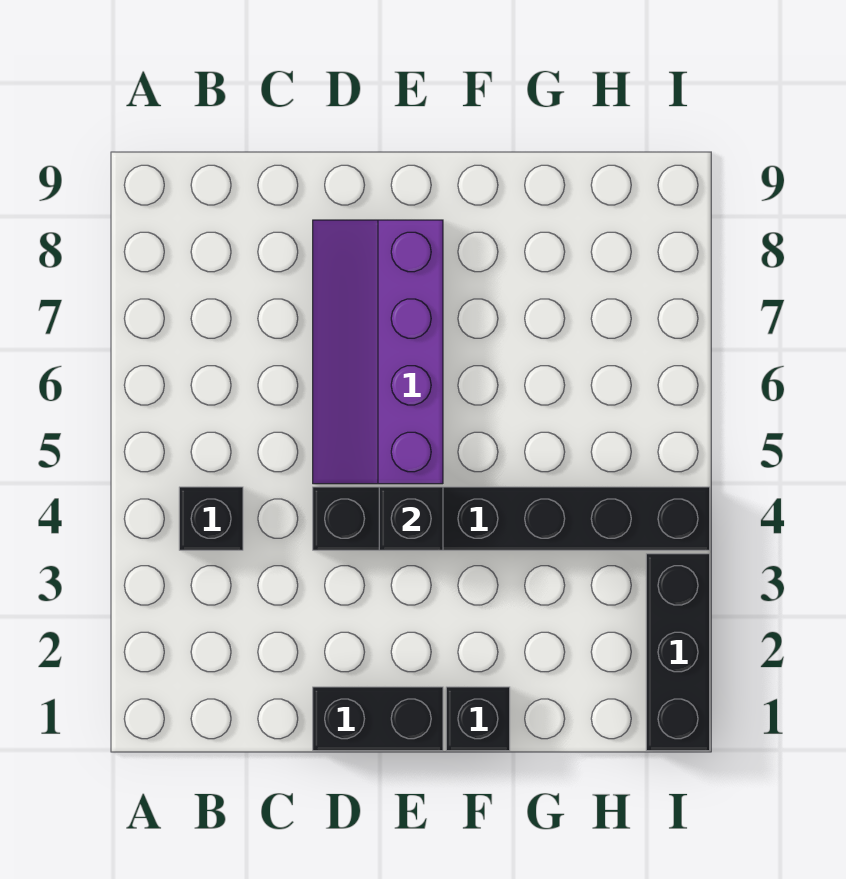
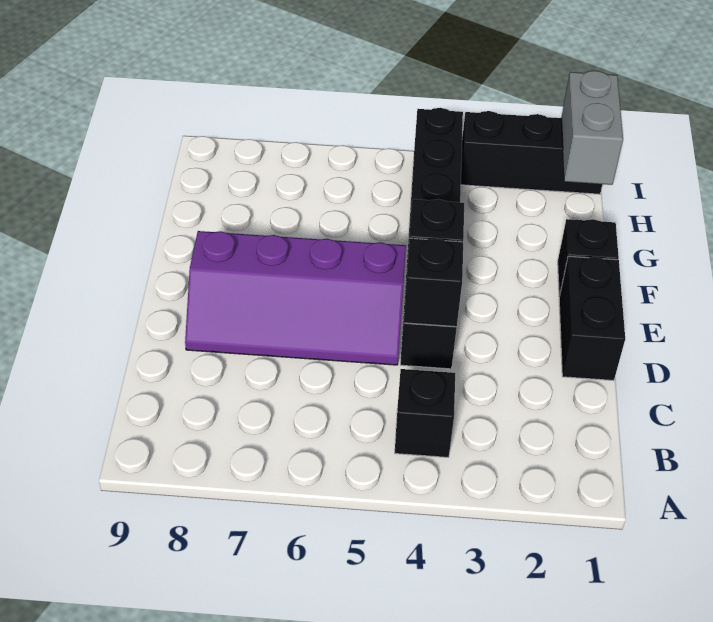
none -> black 1x1 brick [404,238,463,327]
none -> grey 1x2 brick [561,71,623,185]

